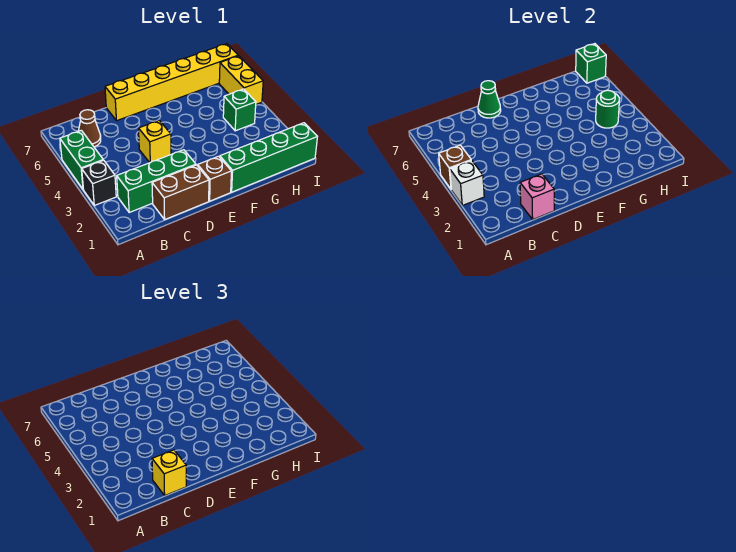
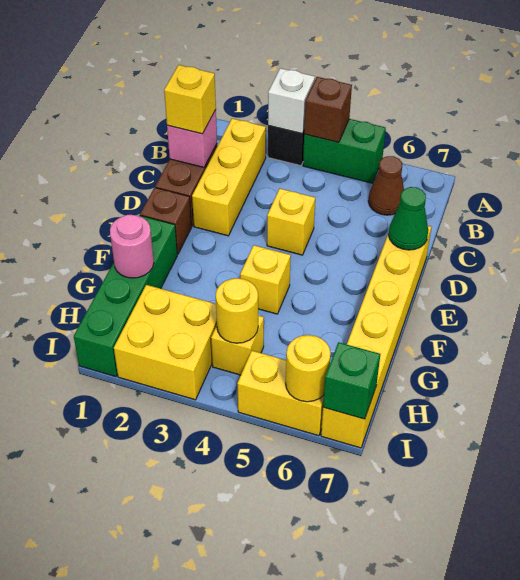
green 1x3 brick [117,150,196,212] -> yellow 1x3 brick [192,118,266,236]
none -> yellow 1x1 brick [240,245,291,314]
none -> pink 1x1 round brick [110,215,154,278]
none -> yellow 2x2 brick [114,285,217,400]
green 1x1 brick [223,89,256,131] -> yellow 1x1 brick [211,315,264,375]
green 1x1 round brick [596,90,619,128] -> yellow 1x1 round brick [216,278,258,343]
none -> yellow 1x1 round brick [286,335,331,402]

